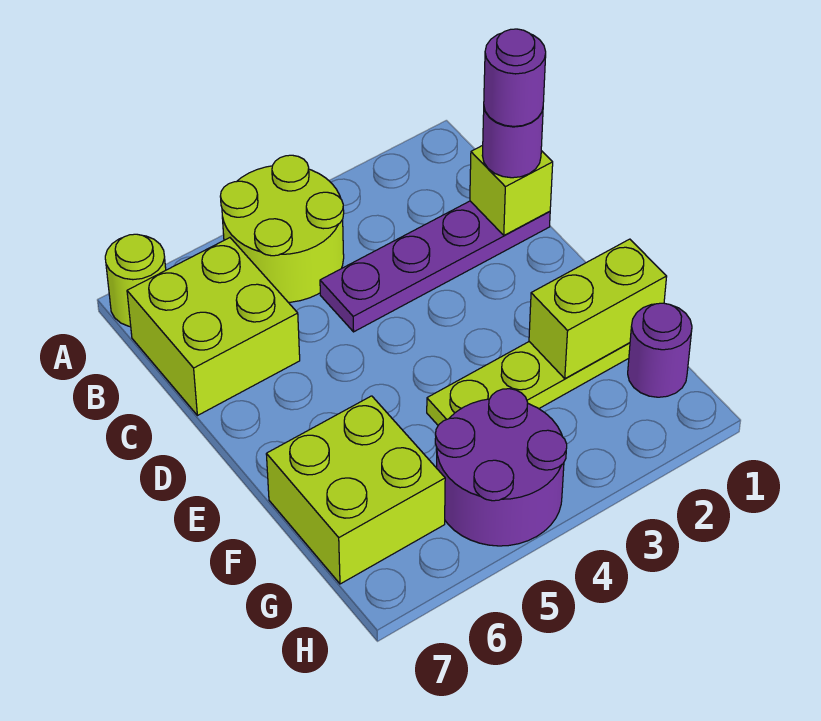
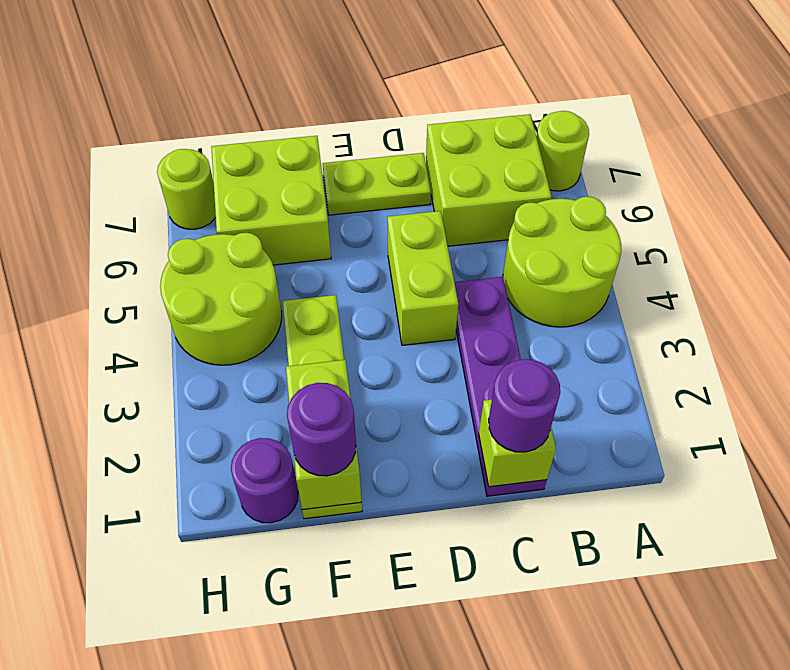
purple 1x1 round brick [484,29,546,126] -> purple 1x1 round brick moved to [287,383,356,476]
none -> lime 1x2 brick [387,211,458,345]
none -> lime 1x2 plate [323,153,431,215]
purple 2x2 round brick [435,389,567,546] -> lime 2x2 round brick [160,233,282,365]
none -> lime 1x1 round brick [157,149,216,229]

